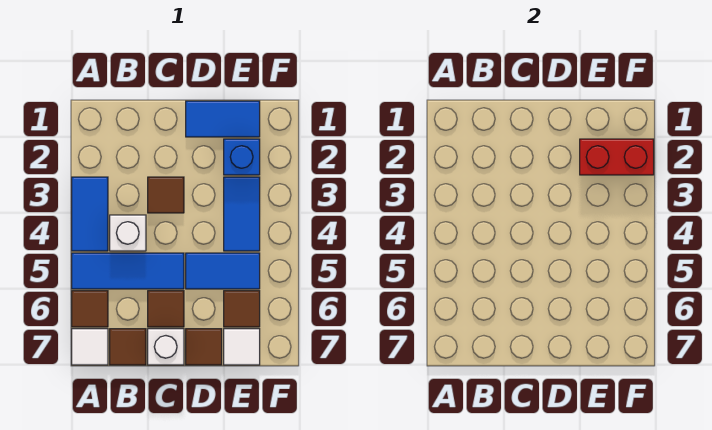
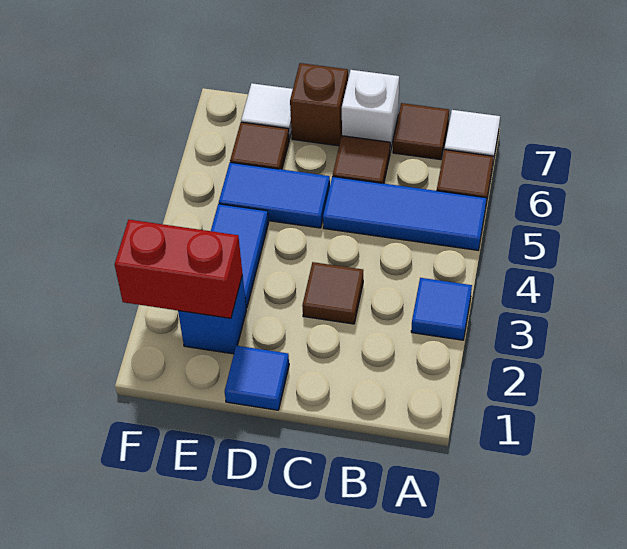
blue 1x2 tile [72,177,108,251] -> blue 1x1 tile [411,278,472,340]
white 1x1 brick [110,215,146,251] -> none
blue 1x2 tile [186,101,260,137] -> blue 1x1 tile [225,346,289,410]
brown 1x1 tile [186,329,222,365] -> brown 1x1 brick [290,63,348,146]

